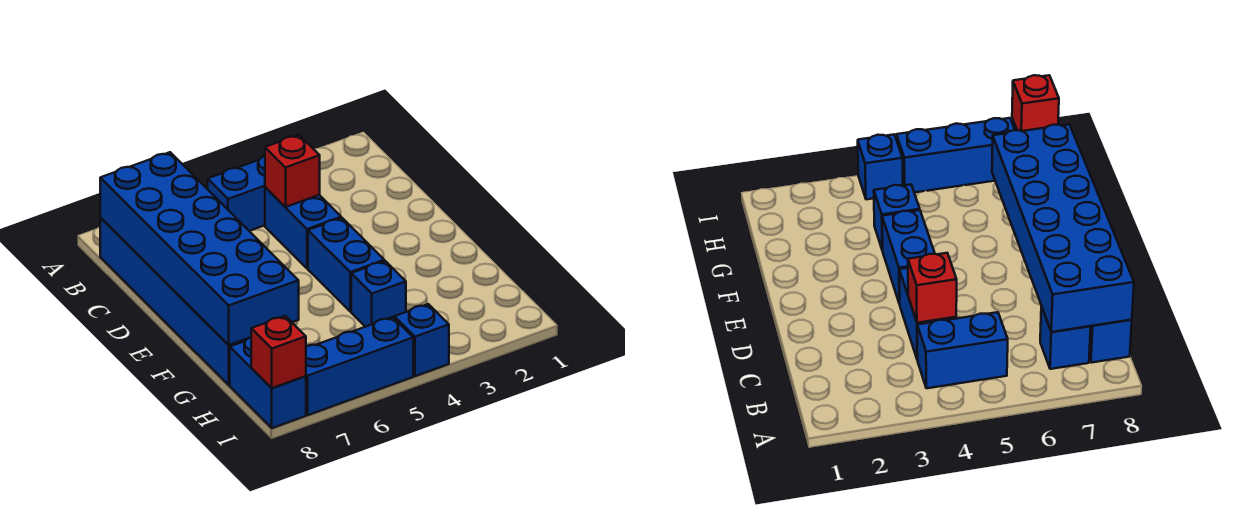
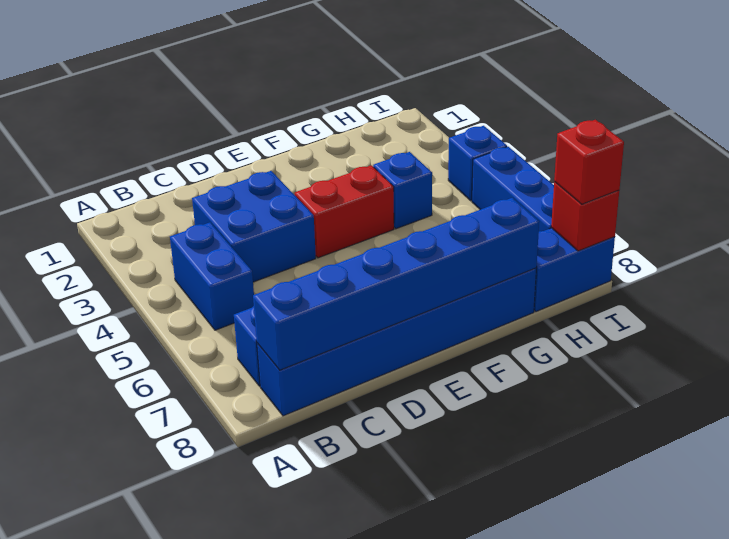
blue 2x6 brick [100,152,299,345] -> blue 1x6 brick [253,198,539,370]
blue 1x2 brick [265,187,341,269] -> blue 2x2 brick [192,171,316,282]
red 1x1 brick [265,135,320,207] -> red 1x1 brick moved to [554,120,624,204]
blue 1x2 brick [308,218,384,312] -> red 1x2 brick [295,165,394,258]

